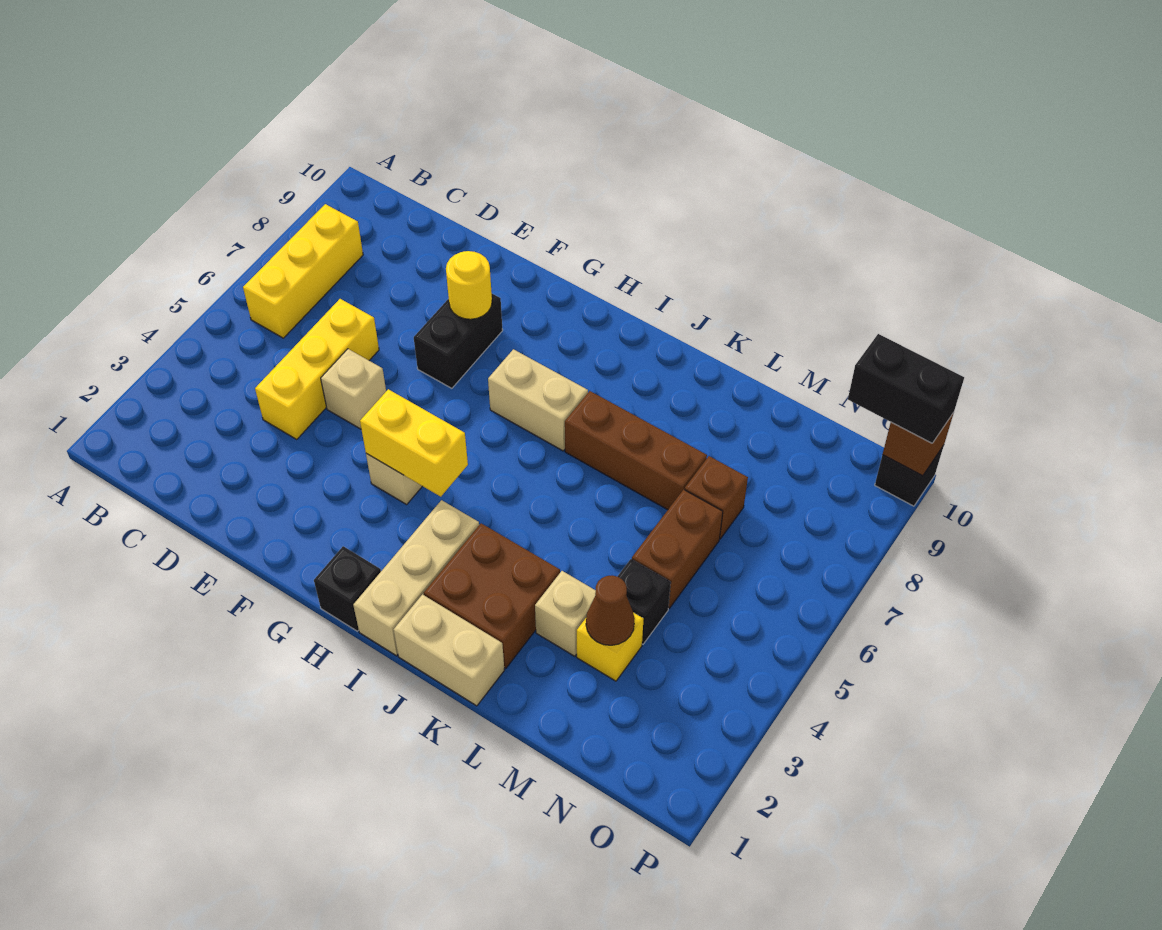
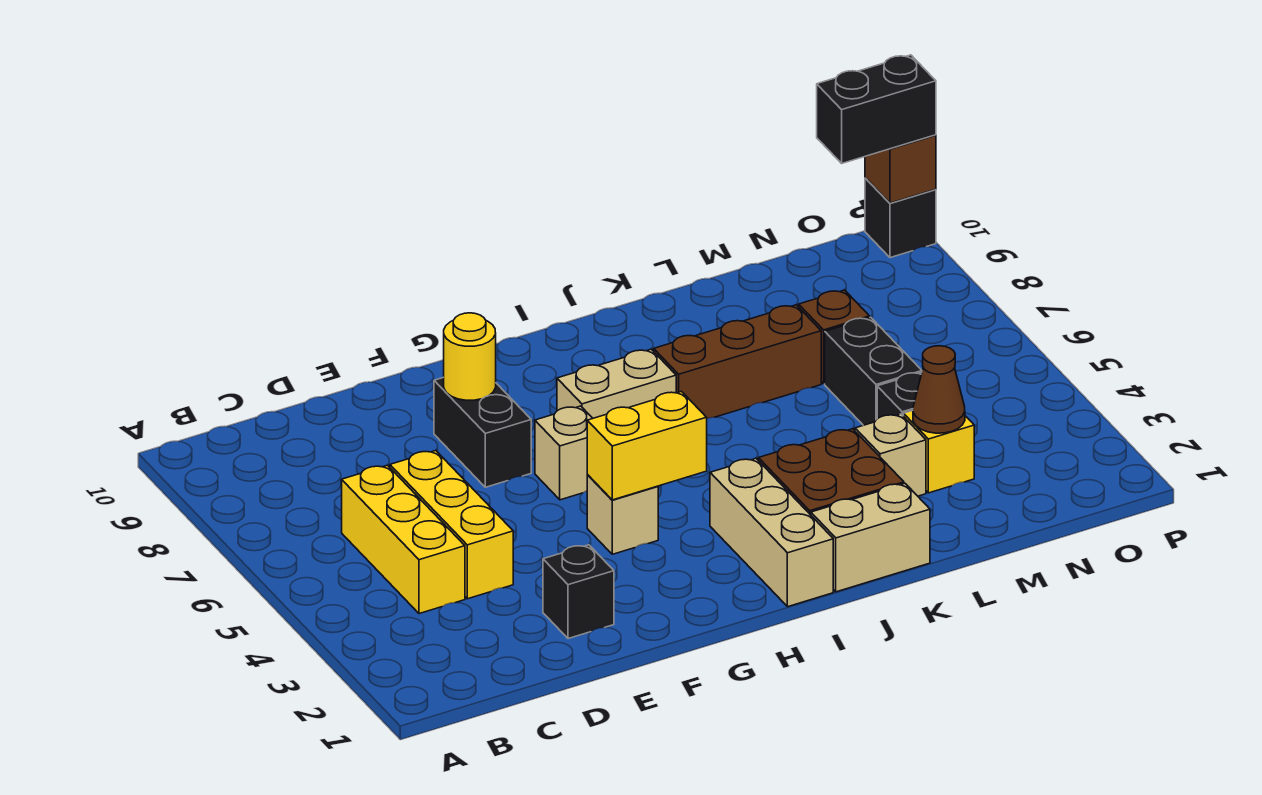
yellow 1x3 brick [243,204,363,338] -> yellow 1x3 brick moved to [342,465,465,614]
tan 1x1 brick [321,349,386,429] -> tan 1x1 brick moved to [535,406,593,500]
black 1x1 brick [314,546,381,631] -> black 1x1 brick moved to [543,545,614,639]
brown 1x2 brick [632,490,723,608] -> black 1x2 brick [825,317,922,425]

